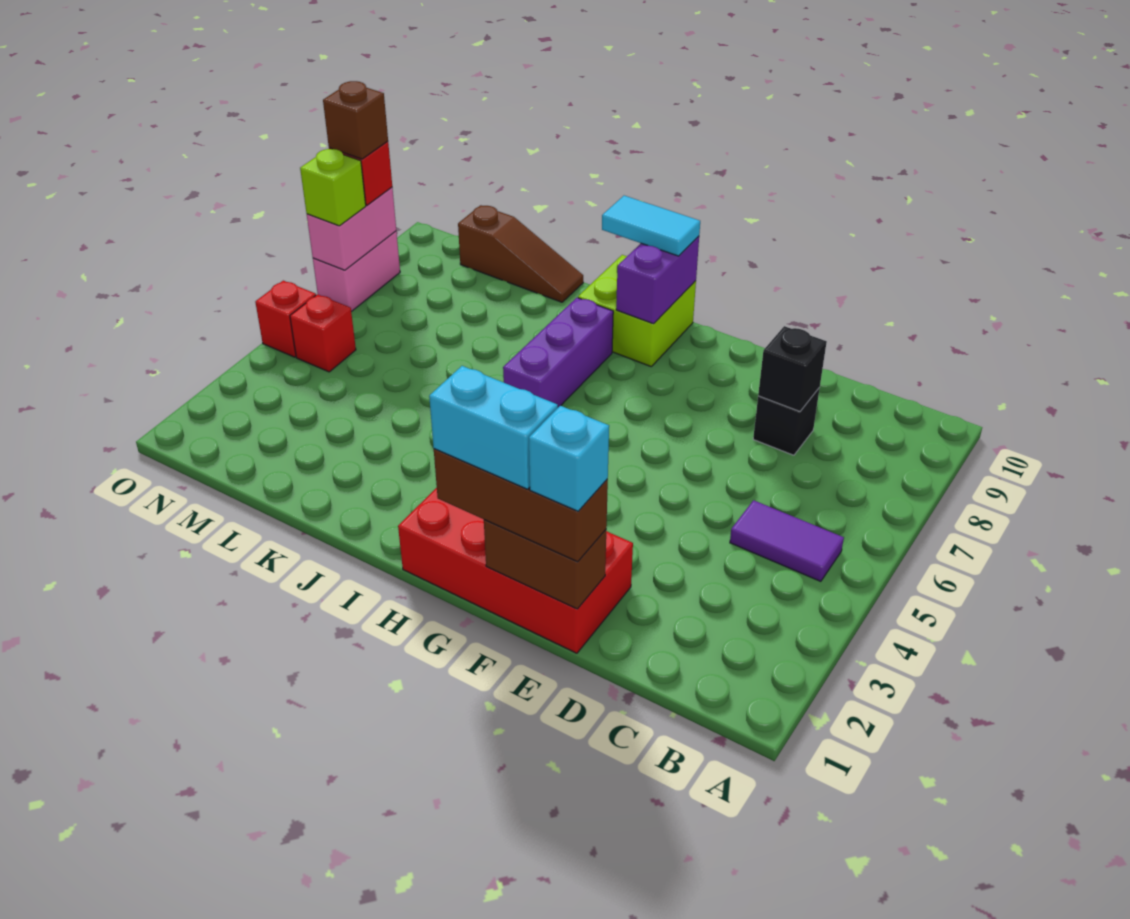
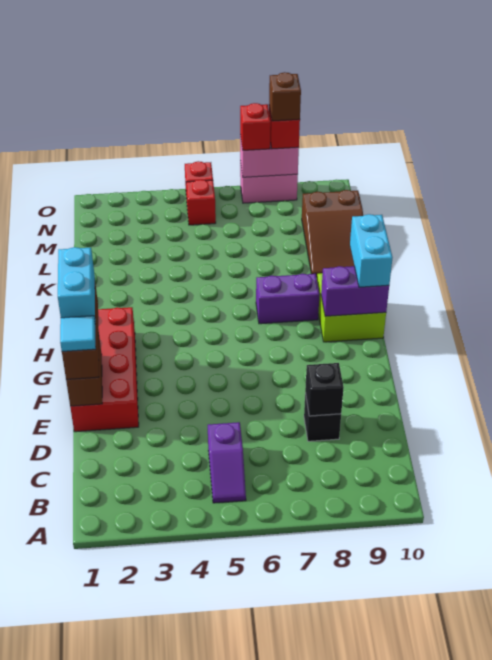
purple 1x2 tile [730,500,844,581] -> purple 1x2 slope [208,422,246,503]
cyan 1x1 brick [529,406,609,511] -> cyan 1x1 tile [60,316,96,351]
cyan 1x2 tile [602,196,700,256] -> cyan 1x2 brick [350,214,393,287]
purple 1x3 brick [503,298,613,407] -> purple 1x2 brick [256,274,320,324]
brown 1x3 slope [458,205,583,302] -> brown 2x3 slope [302,190,363,277]
lime 1x1 brick [300,149,366,226] -> red 1x1 brick [240,103,271,150]

